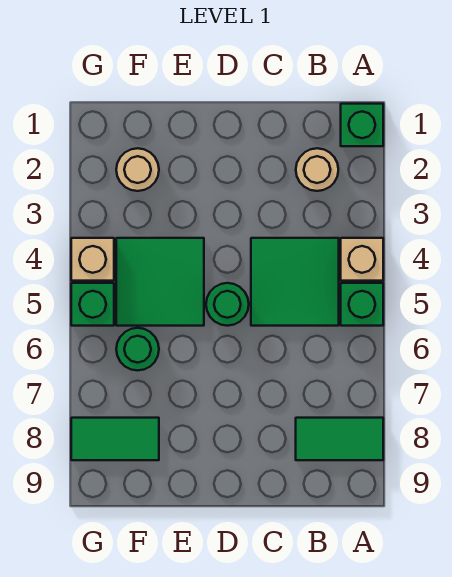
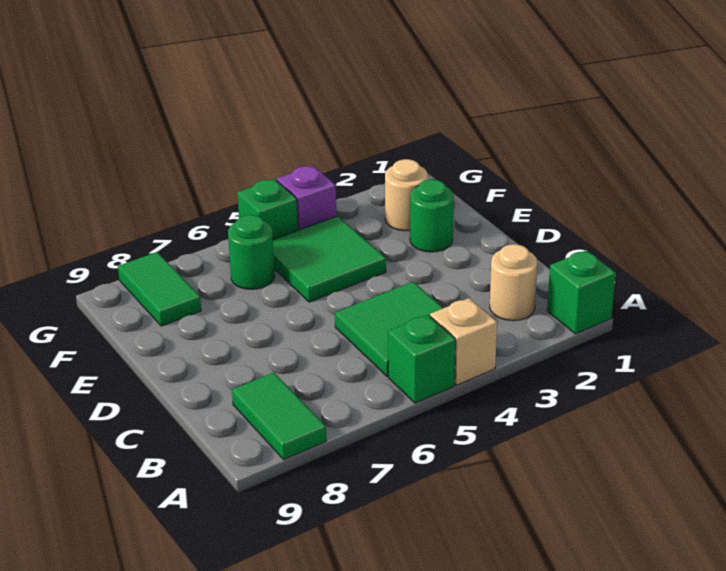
green 1x1 round brick [206,283,249,326] -> green 1x1 round brick moved to [410,179,454,252]
tan 1x1 brick [71,238,114,281] -> purple 1x1 brick [277,166,337,230]

